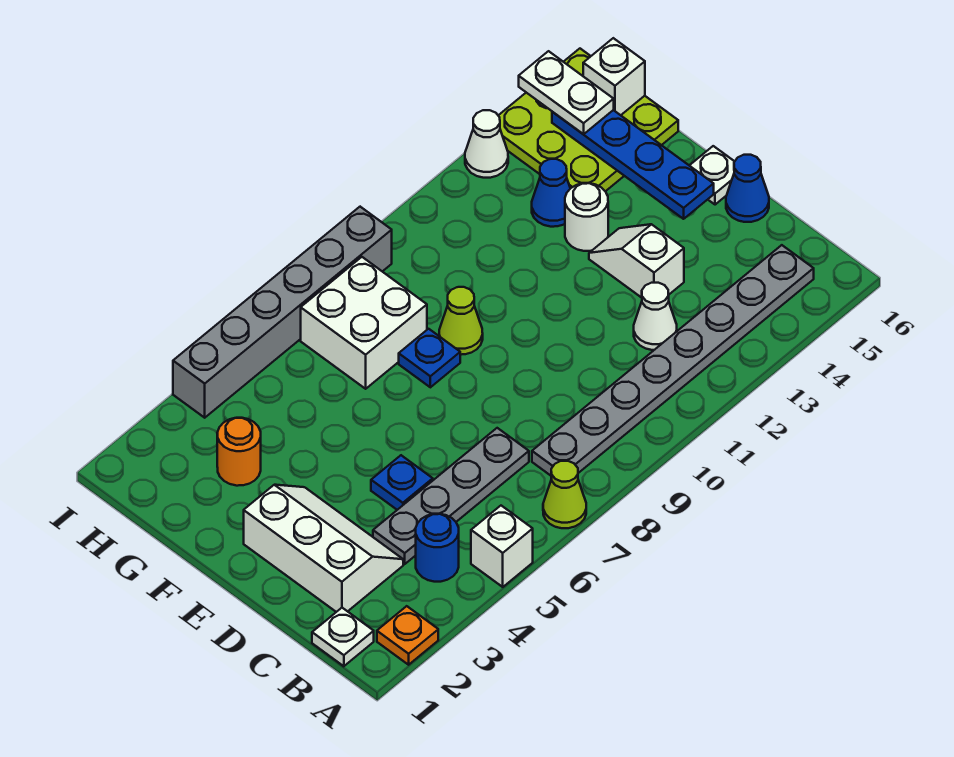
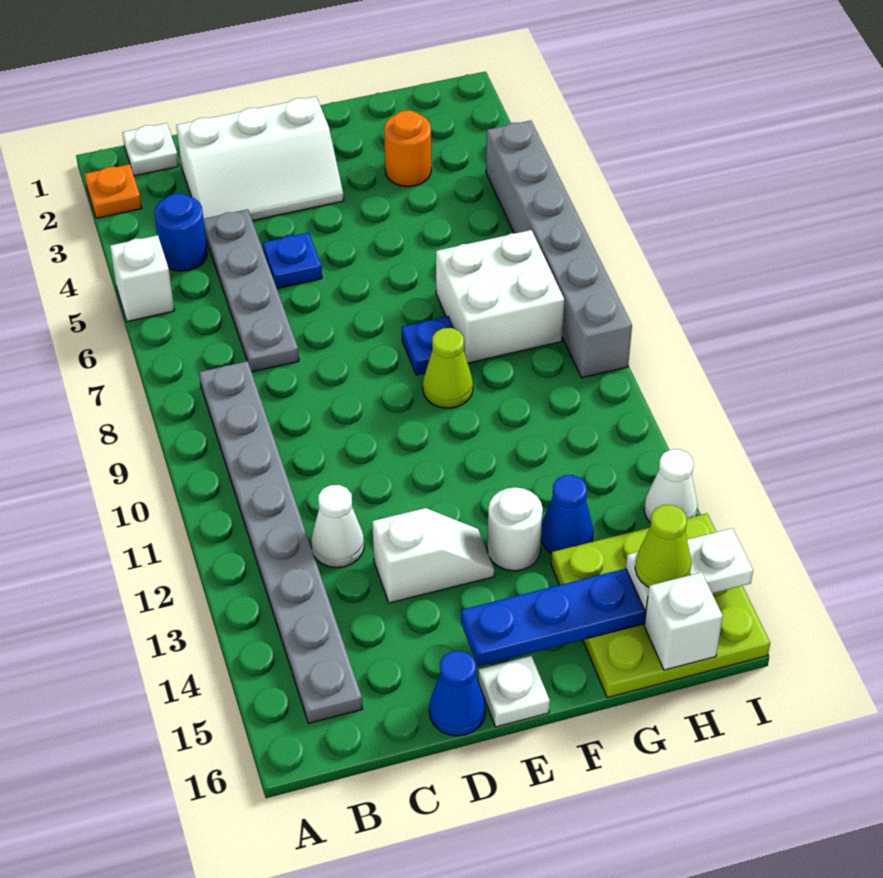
lime 1x1 cone [543,461,586,528] -> lime 1x1 cone moved to [635,505,692,587]

